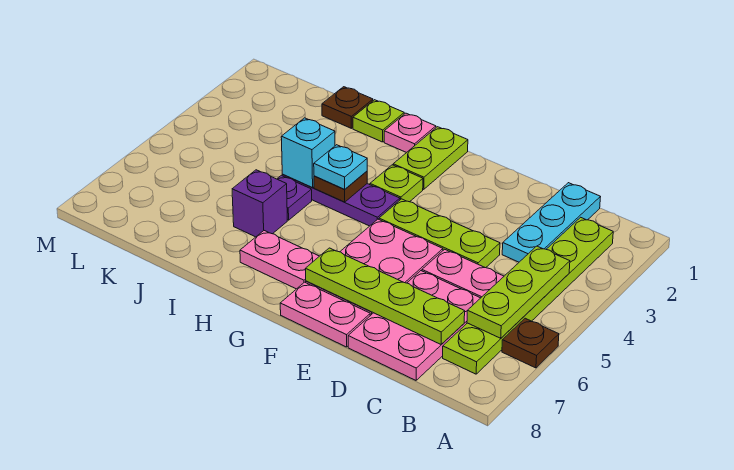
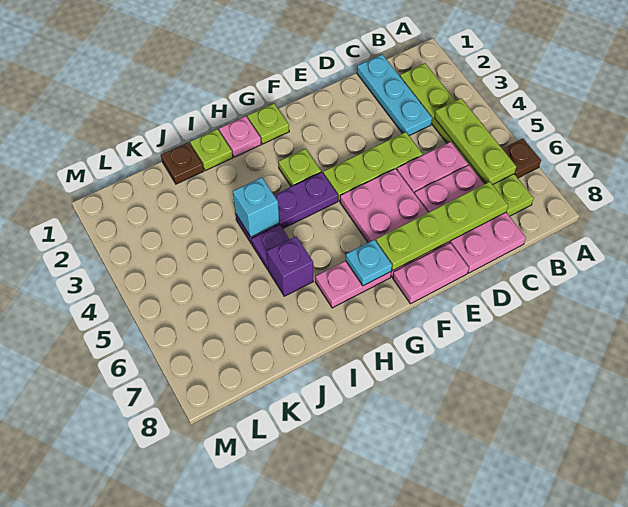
lime 1x2 plate [393,127,468,189] -> lime 1x1 plate [248,104,289,144]
brown 1x1 plate [314,171,367,202] -> none
cyan 1x1 plate [314,145,367,189] -> cyan 1x1 plate moved to [346,240,392,286]

